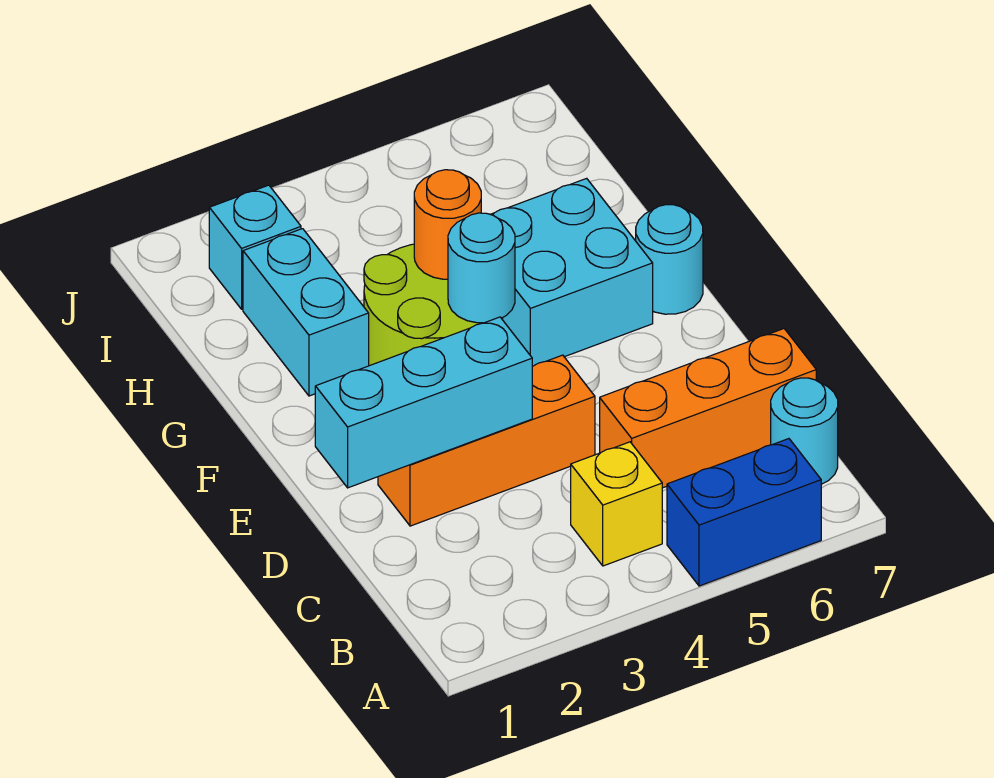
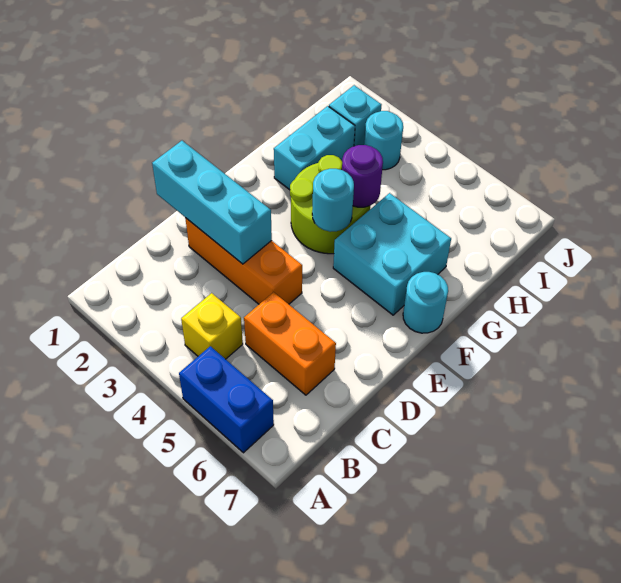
cyan 1x1 round brick [771,378,838,484] -> cyan 1x1 round brick moved to [364,111,403,170]
orange 1x3 brick [600,329,816,488] -> orange 1x2 brick [244,292,336,395]
orange 1x1 round brick [414,170,481,279] -> purple 1x1 round brick [342,145,383,207]

